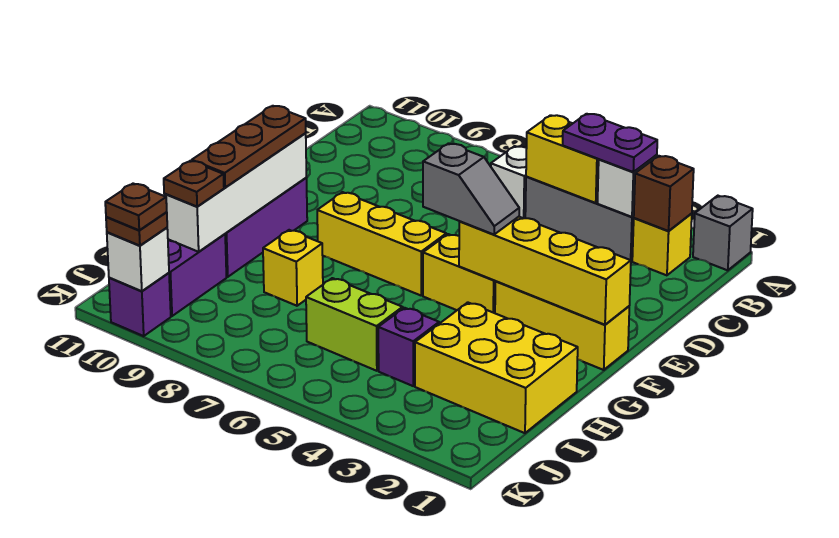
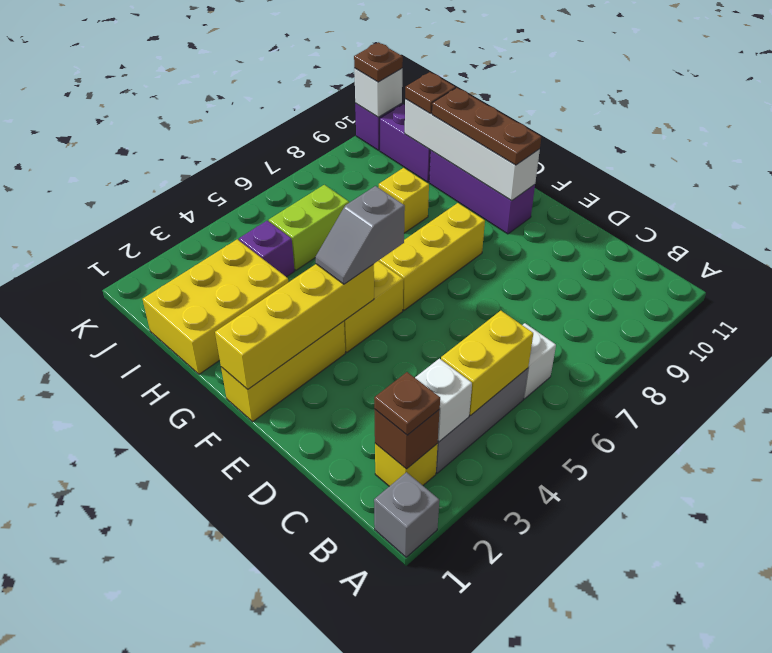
purple 1x2 plate [563,114,657,172] -> none
brown 1x1 plate [105,184,167,230] -> brown 1x1 plate moved to [374,372,440,435]

